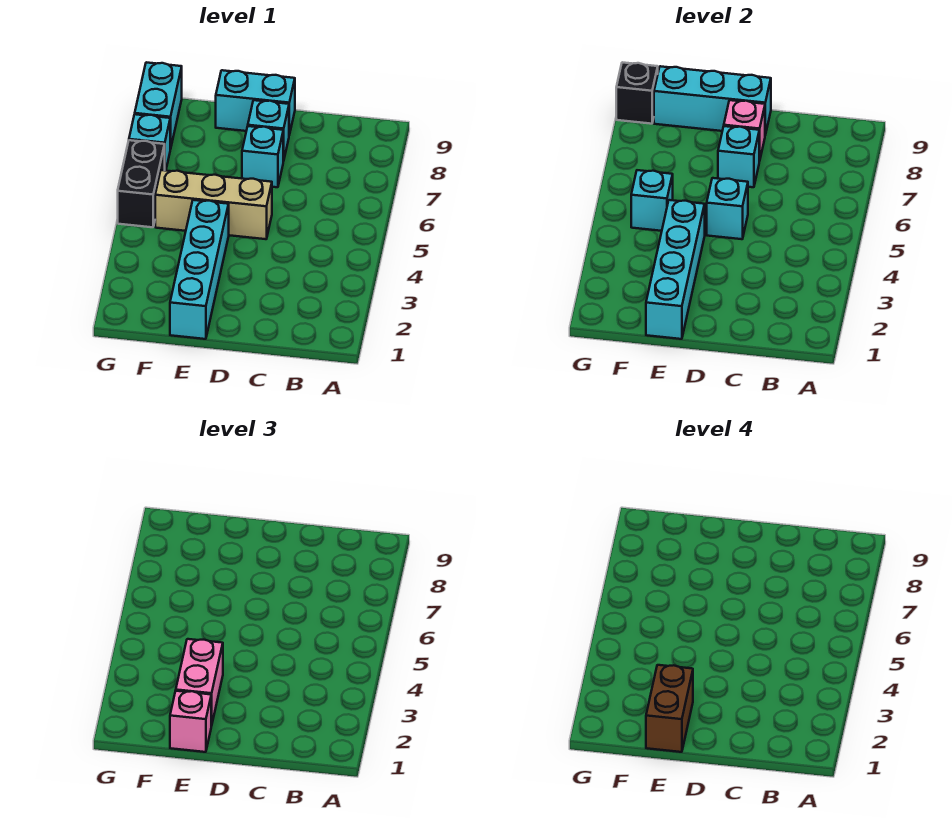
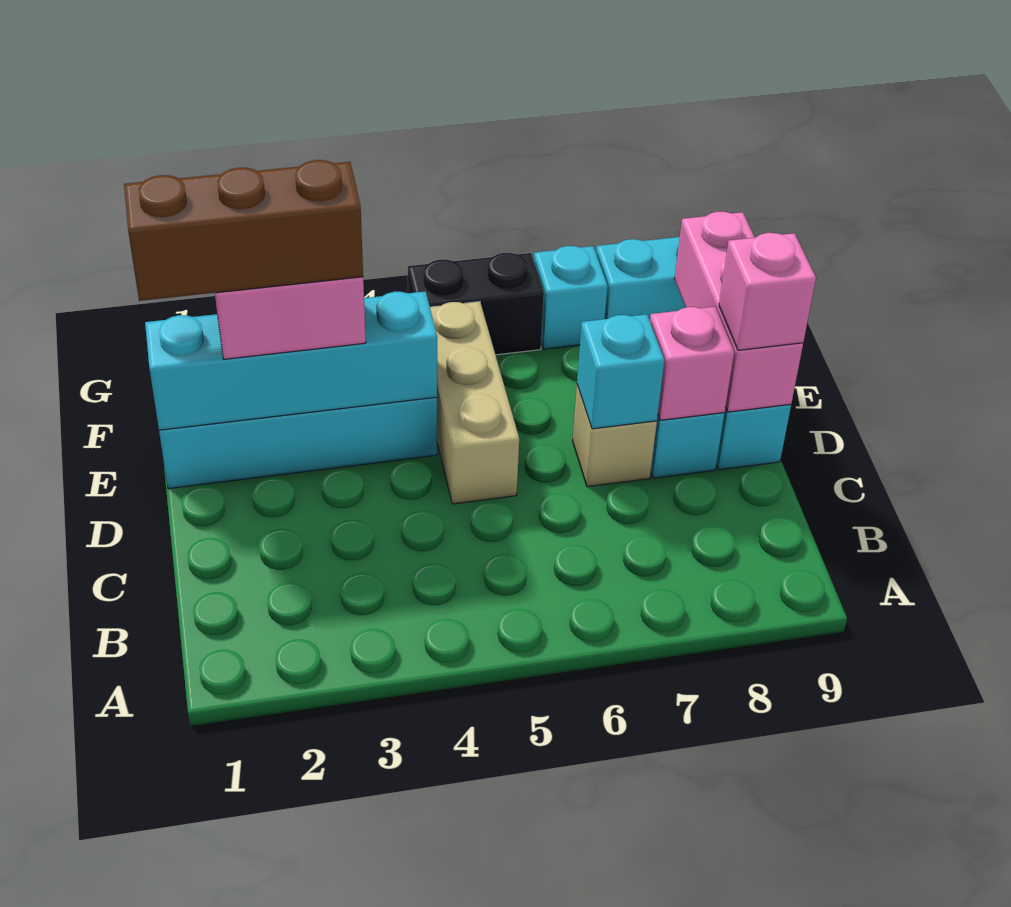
cyan 1x1 brick [707,178,748,239] -> none
cyan 1x1 brick [242,126,283,187] -> tan 1x1 brick [573,385,657,487]
cyan 1x3 brick [654,66,771,135] -> pink 1x3 brick [675,212,803,412]
pink 1x1 brick [170,691,211,752] -> pink 1x1 brick moved to [719,233,816,350]
brown 1x2 brick [646,665,693,752] -> brown 1x3 brick [124,160,363,301]
cyan 1x1 brick [631,170,673,231] -> none
black 1x1 brick [616,62,658,124] -> none

